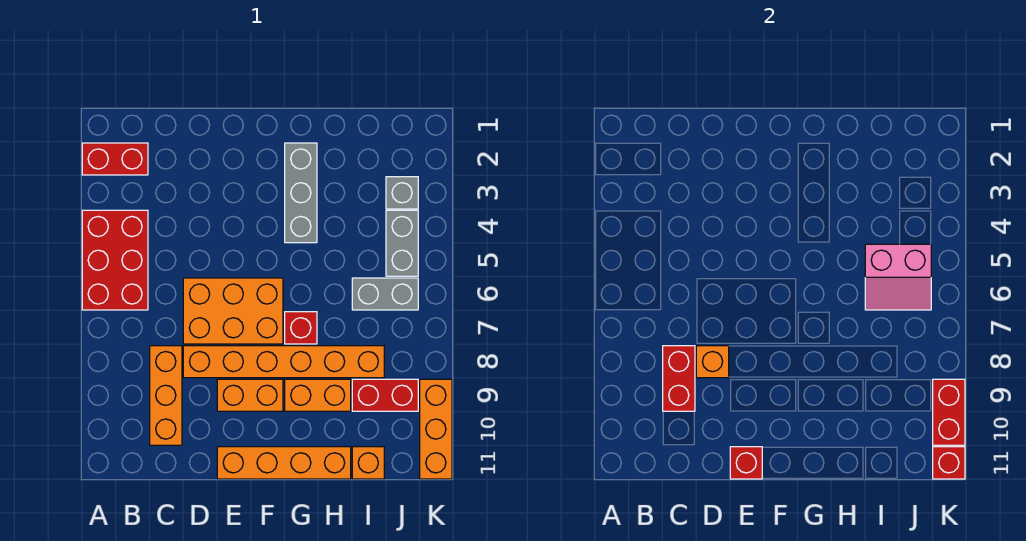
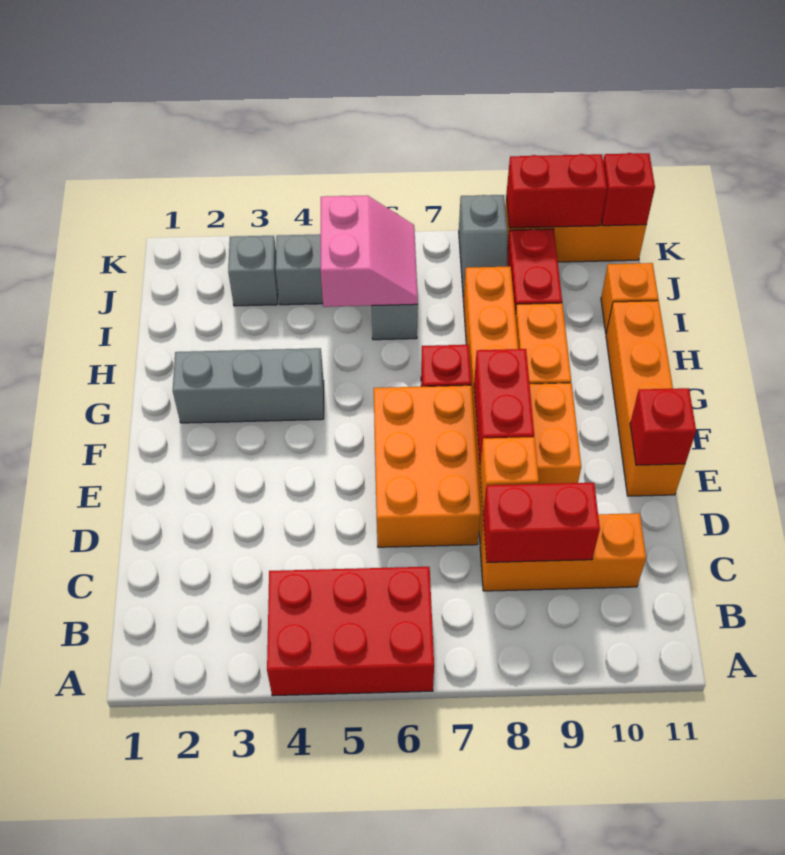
red 1x2 brick [82,143,148,175] -> red 1x2 brick moved to [474,349,534,466]
none -> grey 1x2 slope [459,195,508,300]

